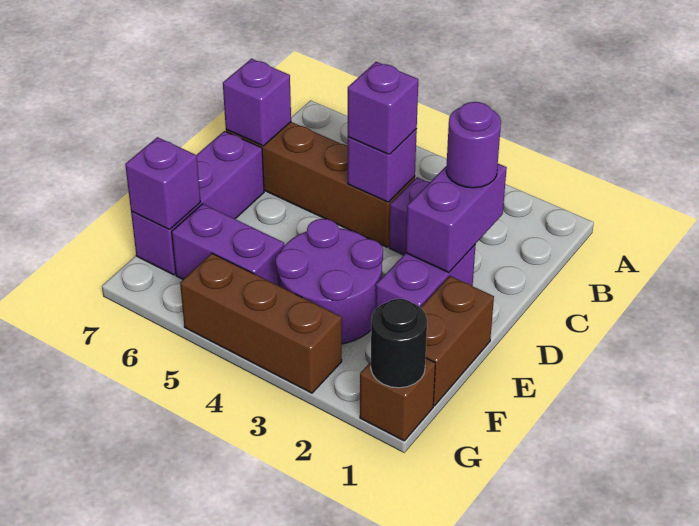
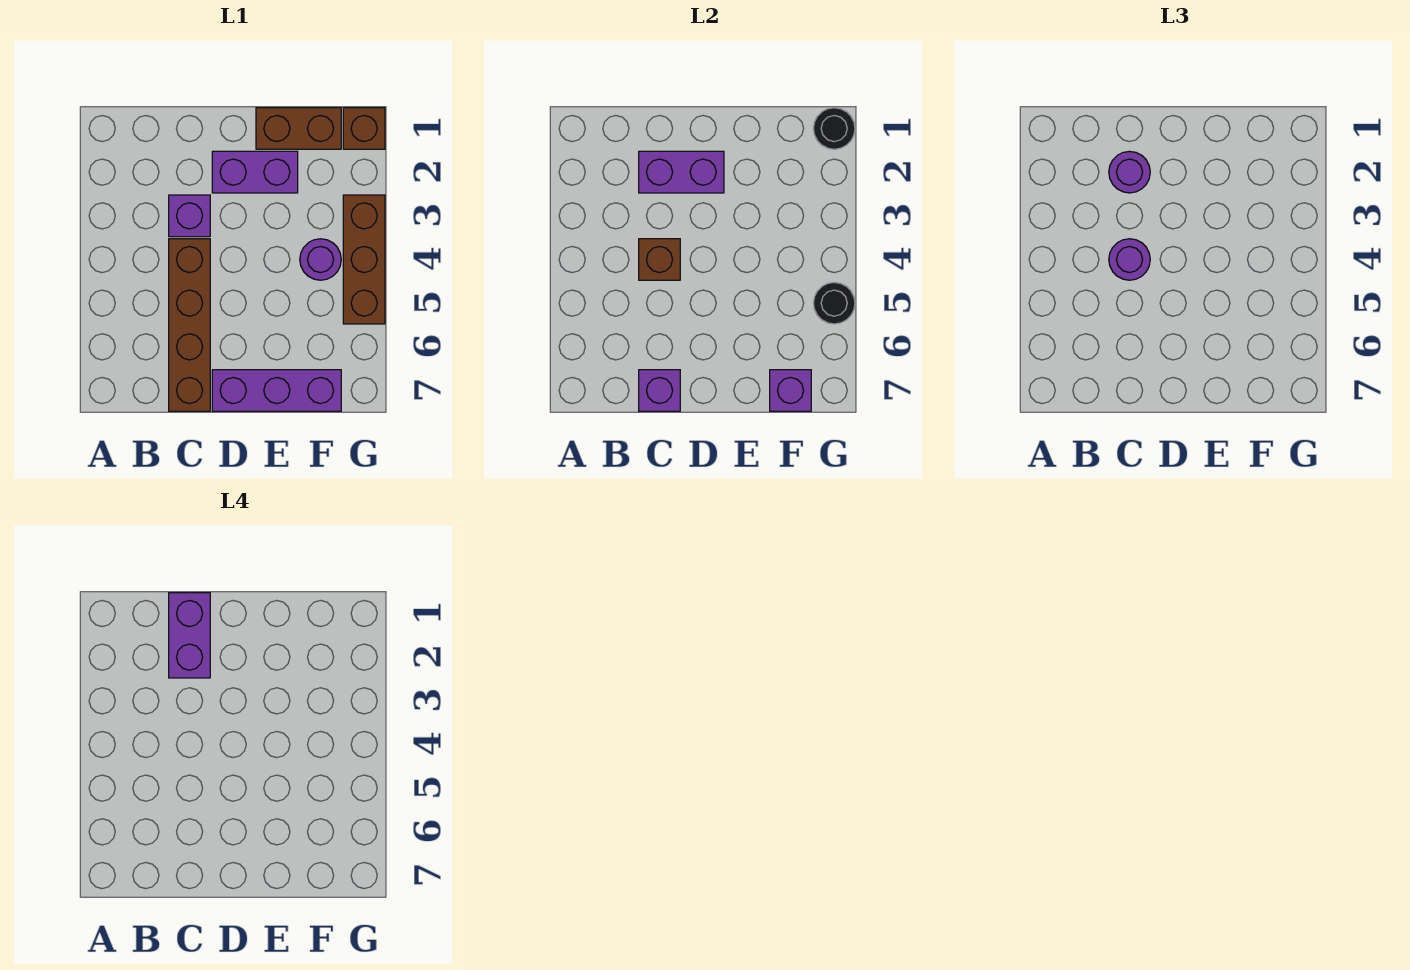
purple 1x1 brick [348,129,417,202] -> brown 1x1 brick [639,239,680,280]
purple 1x1 brick [348,62,418,154] -> purple 1x1 round brick [1109,239,1150,280]
purple 2x2 round brick [276,219,383,344] -> purple 1x1 round brick [300,239,341,280]
purple 1x2 brick [172,204,284,285] -> purple 1x2 brick moved to [169,593,210,678]
none -> black 1x1 round brick [813,282,855,324]

